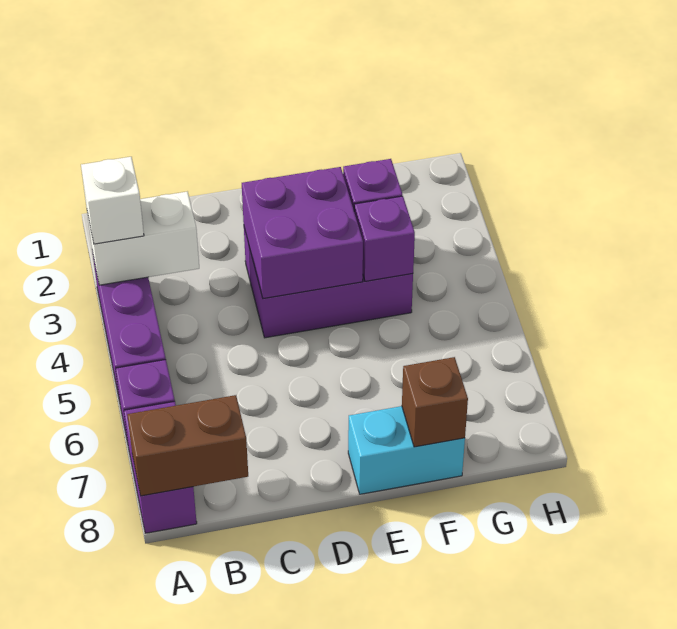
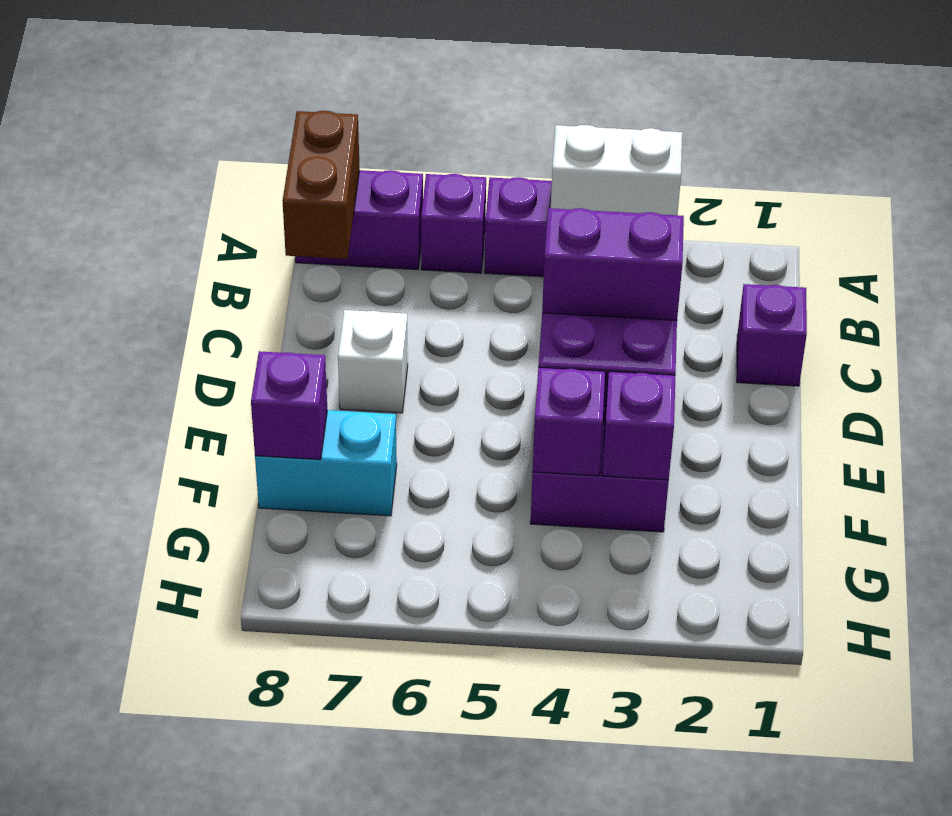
white 1x2 brick [87,192,199,285] -> white 1x2 brick turned to [551,125,682,215]
white 1x1 brick [81,157,144,244] -> white 1x1 brick moved to [338,310,408,413]
none -> purple 1x1 brick [737,284,807,386]
none -> purple 1x2 brick [542,208,684,321]
cyan 1x2 brick [348,406,465,494] -> cyan 1x2 brick turned to [255,410,397,516]
brown 1x1 brick [402,357,468,447] -> purple 1x1 brick [251,351,327,460]

